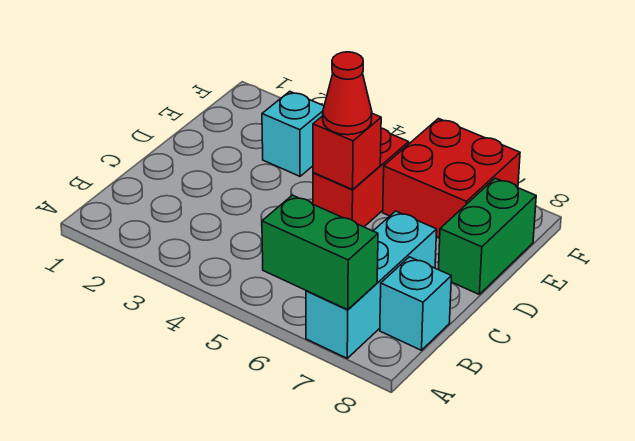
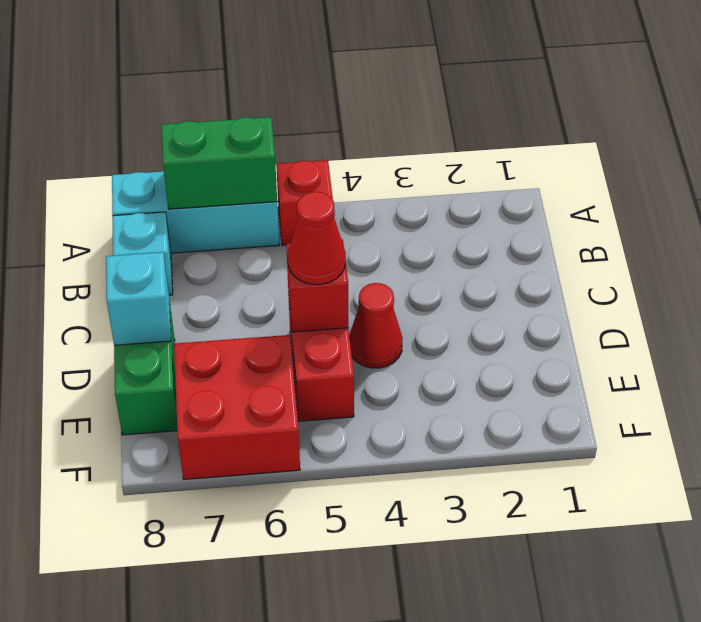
none -> red 1x1 brick [276,160,333,245]
cyan 1x3 brick [306,211,437,358] -> cyan 1x3 brick turned to [112,171,279,253]
none -> red 1x1 cone [349,283,402,368]
cyan 1x1 brick [262,91,324,176] -> cyan 1x1 brick moved to [106,252,171,345]

